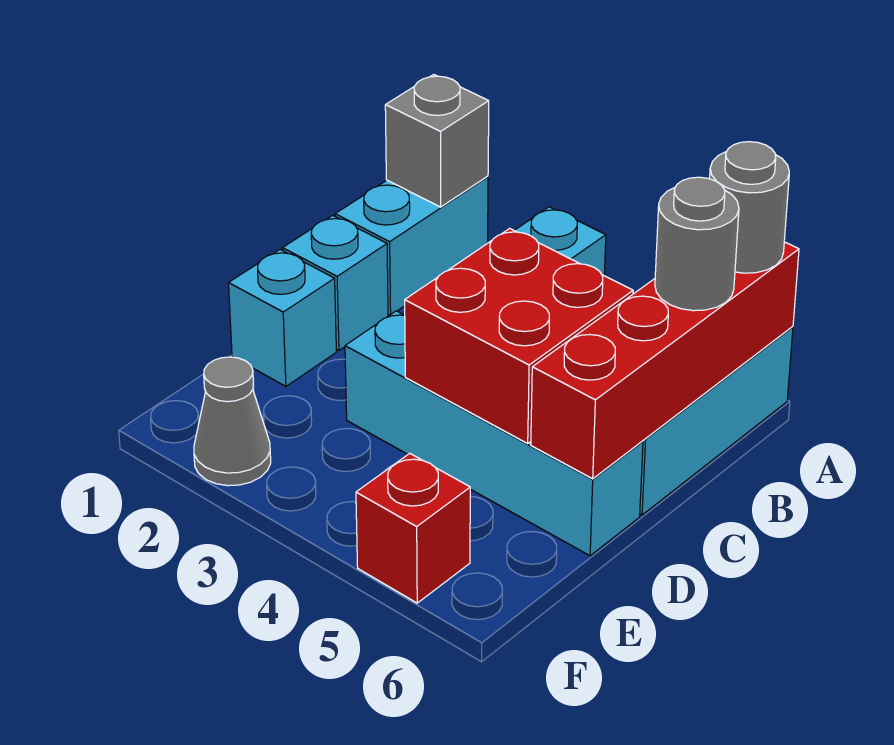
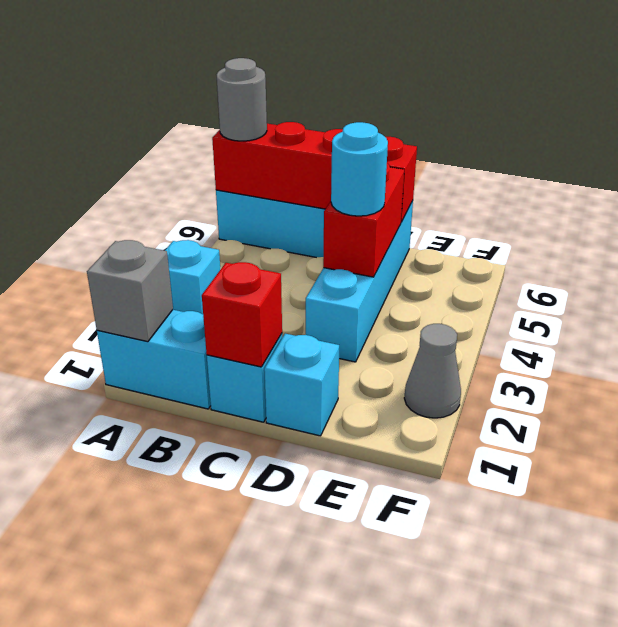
grey 1x1 round brick [655,177,739,311] -> none
red 2x2 brick [405,228,633,443] -> red 1x2 brick [323,163,404,277]
none -> cyan 1x1 round brick [331,122,388,216]
red 1x1 brick [356,453,470,603] -> red 1x1 brick moved to [202,262,282,367]

